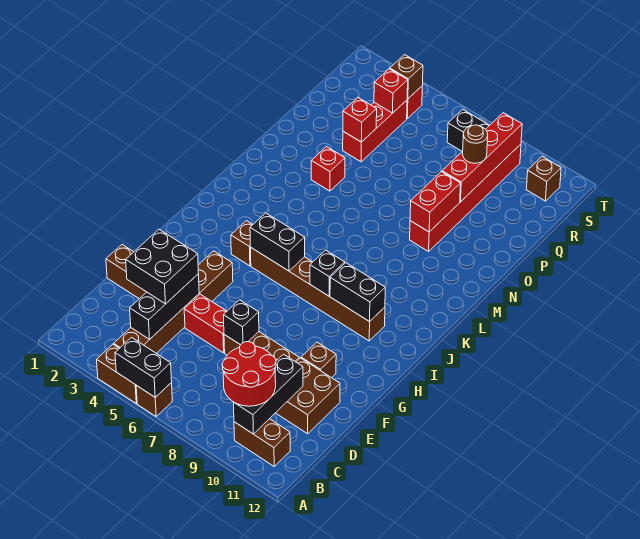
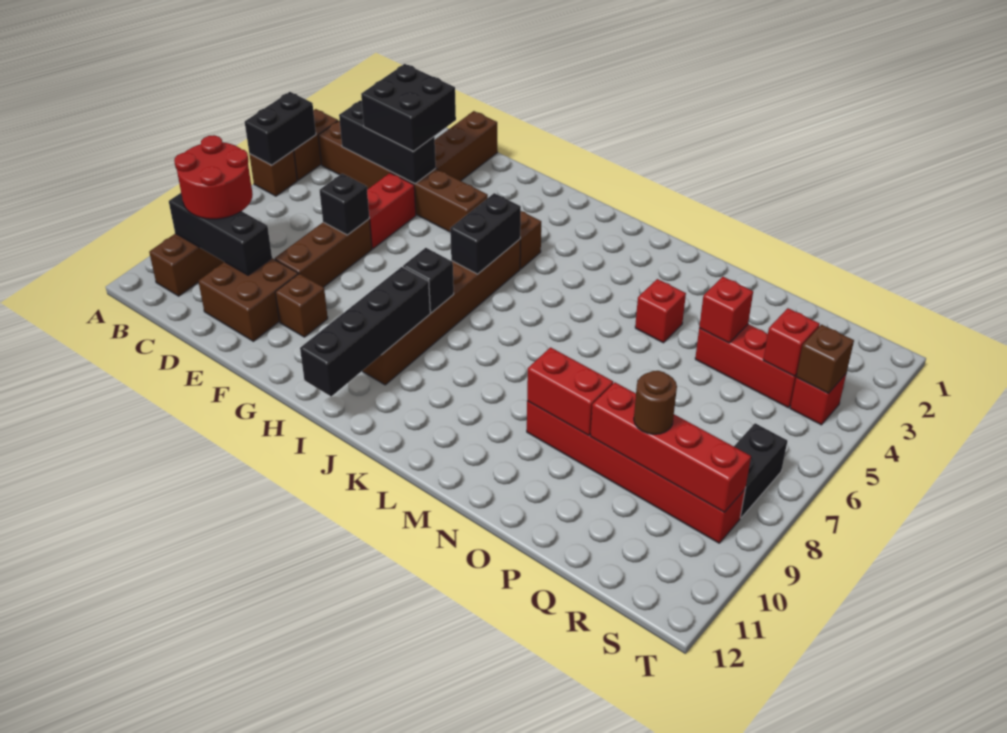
black 1x2 brick [330,263,385,322] -> black 1x4 brick [300,267,430,397]
brown 1x1 brick [526,157,561,201] -> none

